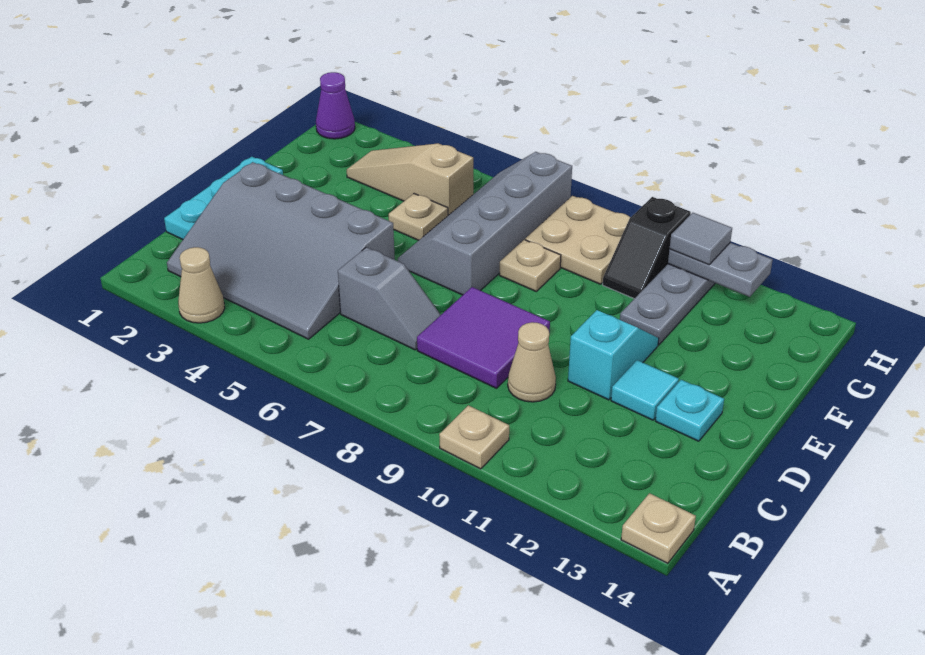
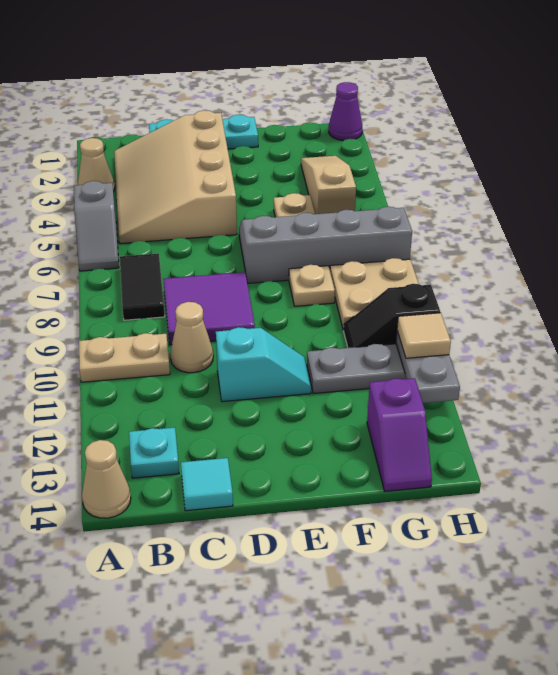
tan 1x1 plate [439,405,509,469] -> tan 1x2 plate [79,333,170,382]
tan 1x1 plate [621,493,696,563] -> tan 1x1 cone [82,440,131,518]
grey 3x4 slope [167,162,395,339] -> tan 3x4 slope [114,110,237,244]
none -> black 1x2 tile [120,253,165,320]
grey 1x2 slope [338,247,441,350] -> grey 1x2 slope moved to [74,181,119,271]
cyan 1x1 tile [611,360,679,420] -> cyan 1x1 tile moved to [181,458,233,511]
cyan 1x1 plate [655,380,724,441] -> cyan 1x1 plate moved to [129,428,179,478]
none -> purple 1x2 slope [367,378,432,491]
grey 1x1 tile [670,213,732,265] -> tan 1x1 tile [397,313,451,358]

